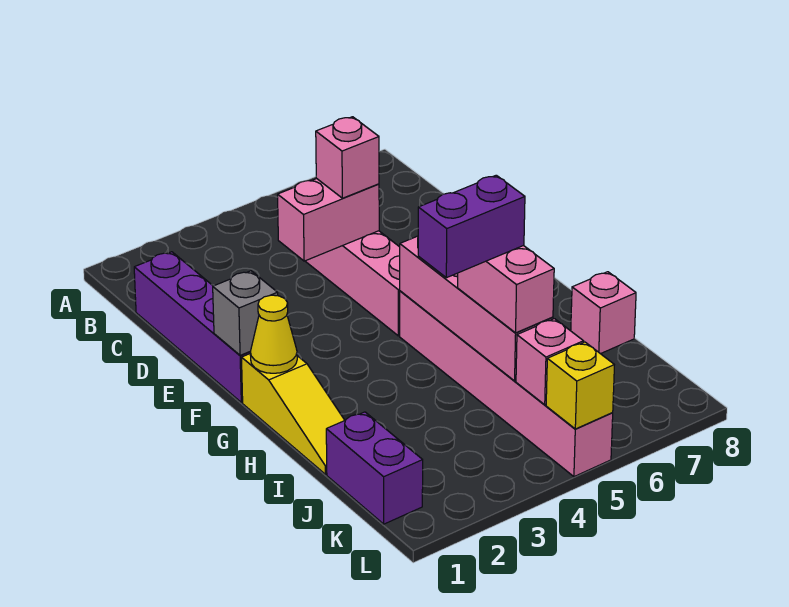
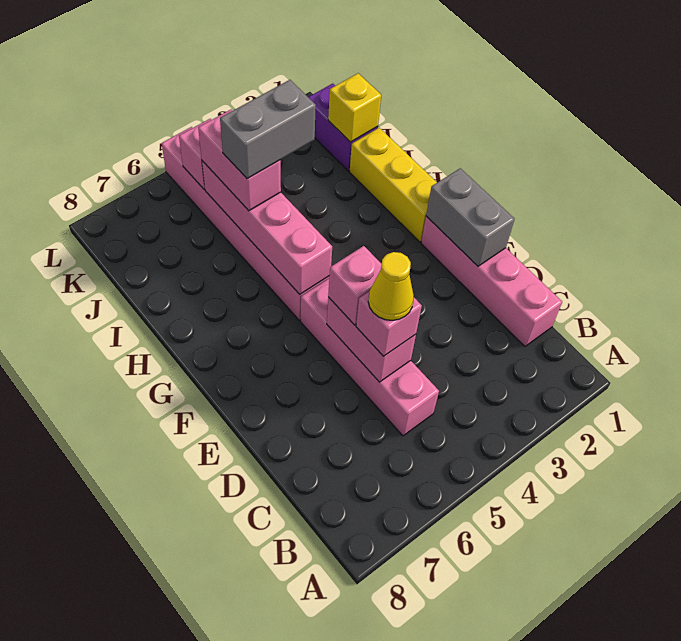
purple 1x4 brick [134,252,250,403] -> pink 1x4 brick [421,216,562,346]
pink 1x2 brick [278,179,379,261] -> pink 1x2 brick turned to [327,297,416,382]
grey 1x1 brick [213,271,278,355] -> grey 1x2 brick [426,168,514,266]
yellow 1x3 slope [242,354,345,474] -> yellow 1x3 brick [350,128,437,242]
yellow 1x1 cone [250,295,297,373] -> yellow 1x1 cone moved to [368,252,414,320]
purple 1x2 brick [418,175,525,278] -> grey 1x2 brick [220,80,316,179]
pink 1x1 brick [571,272,636,354] -> pink 1x1 brick moved to [328,246,382,325]
yellow 1x1 brick [546,342,614,429] -> yellow 1x1 brick moved to [328,73,381,142]

